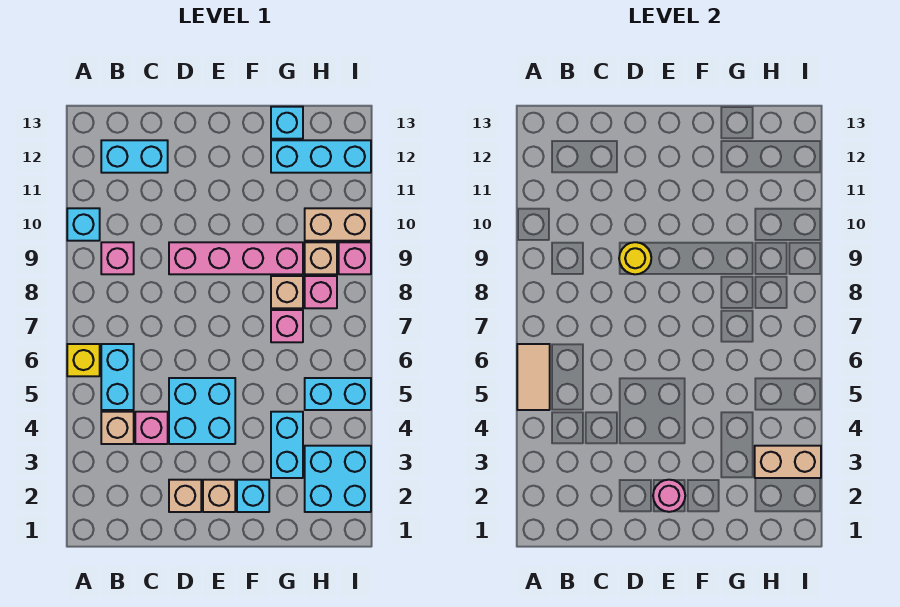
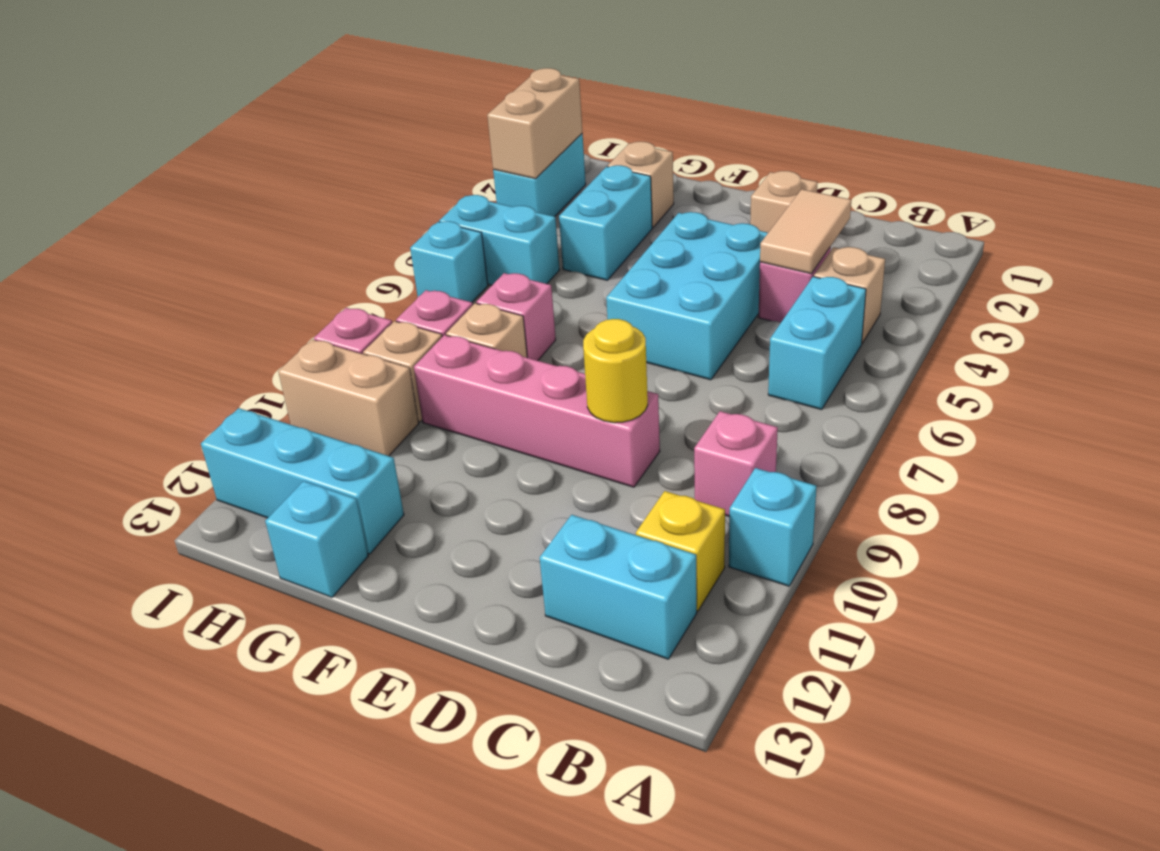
tan 1x2 tile [517,344,550,410] -> tan 1x2 tile moved to [760,189,851,274]
yellow 1x1 brick [67,344,100,376] -> yellow 1x1 brick moved to [636,491,725,611]
cyan 2x2 brick [169,378,235,444] -> cyan 2x3 brick [606,212,768,380]
tan 1x1 brick [203,480,235,512] -> tan 1x1 brick moved to [608,142,674,228]
pink 1x1 round brick [653,480,685,512] -> none
cyan 1x1 brick [237,480,269,512] -> cyan 1x1 brick moved to [410,221,488,302]
cyan 2x2 brick [305,446,371,512] -> cyan 1x2 brick [493,134,586,216]
tan 1x2 brick [755,446,821,478] -> tan 1x2 brick turned to [487,68,582,179]

